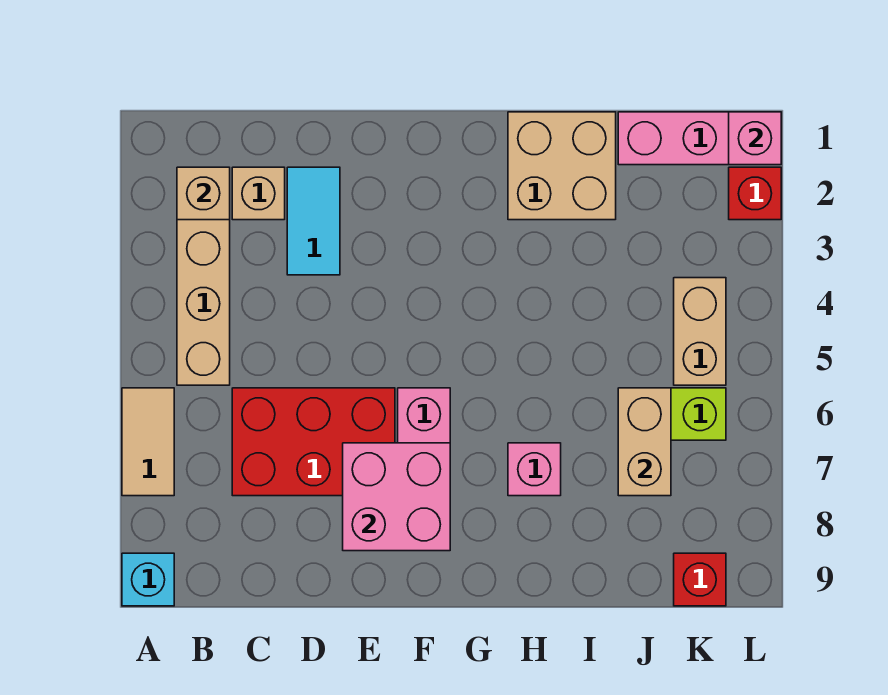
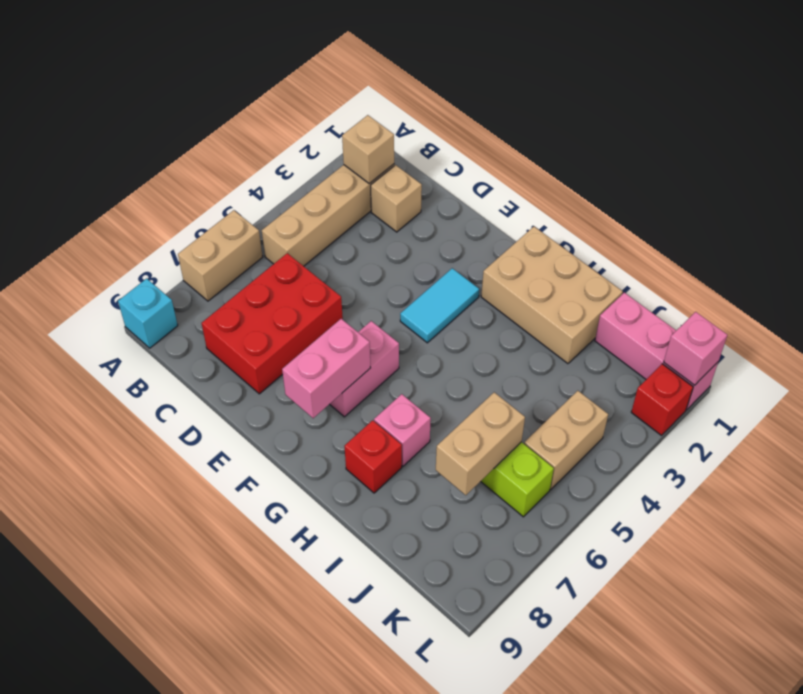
tan 1x2 tile [122,388,174,496] -> tan 1x2 brick [178,210,263,301]
red 2x3 brick [232,388,395,496] -> red 2x3 brick turned to [202,253,343,394]
cyan 1x2 tile [287,167,340,275] -> cyan 1x2 tile moved to [400,268,479,343]
pink 2x2 brick [343,443,450,551] -> pink 1x2 brick [282,319,370,418]
tan 2x2 brick [508,112,616,220] -> tan 2x3 brick [481,227,623,364]
red 1x1 brick [674,553,726,606] -> red 1x1 brick moved to [344,420,402,493]

